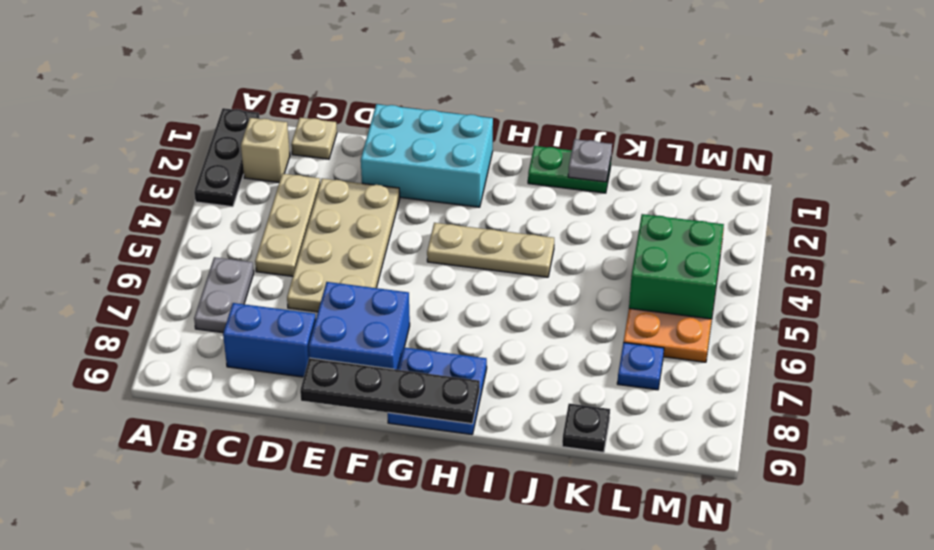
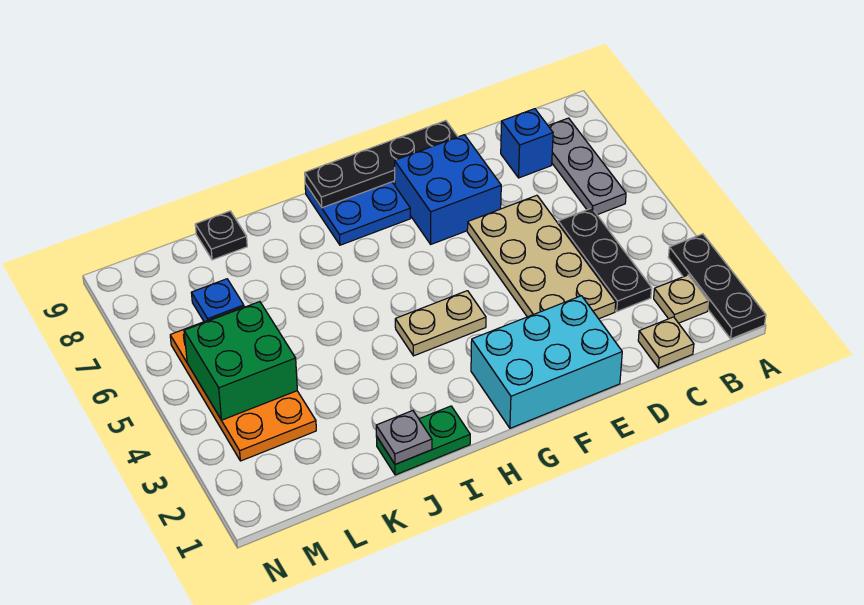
tan 1x1 brick [241,118,290,182] -> tan 1x1 plate [654,275,709,323]
grey 1x2 plate [194,257,254,333] -> grey 1x3 plate [548,118,626,215]
tan 1x3 plate [255,174,320,276] -> black 1x3 plate [558,208,652,311]
blue 1x2 brick [223,303,316,377] -> blue 1x1 brick [501,109,553,178]
tan 1x3 plate [427,223,554,277] -> tan 1x2 plate [395,291,486,356]

